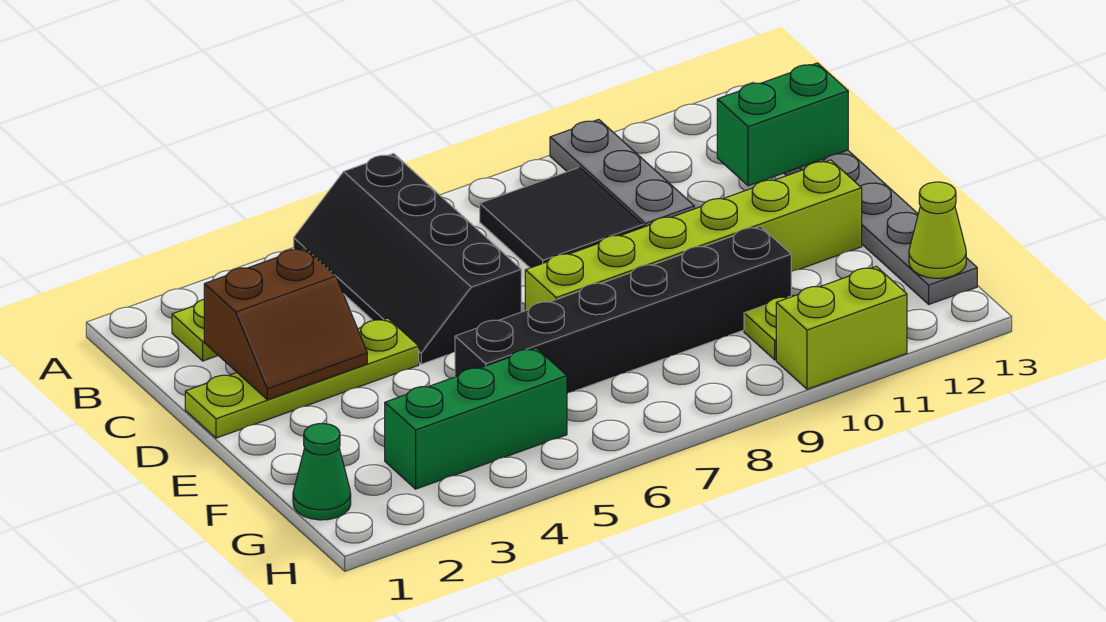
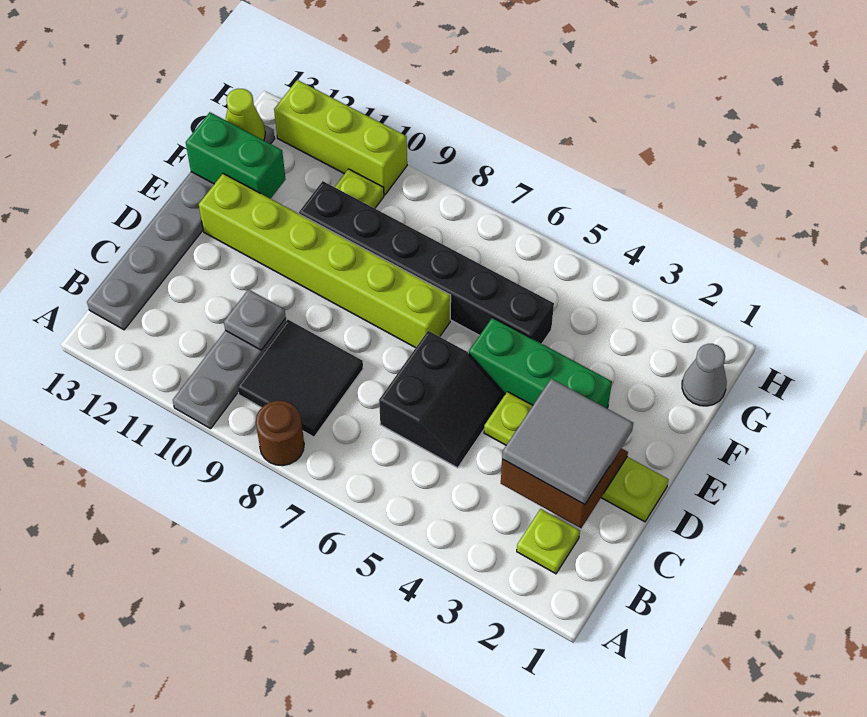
black 2x4 slope [294,154,521,364] -> black 2x2 slope [379,331,505,468]
none -> brown 1x1 round brick [256,400,304,466]
none -> grey 2x2 tile [502,379,633,505]
none -> grey 1x1 plate [224,289,286,350]
green 1x2 brick [717,63,848,186] -> green 1x2 brick moved to [186,112,286,199]
green 1x1 cone [293,424,351,520] -> grey 1x1 cone [682,344,727,406]
green 1x3 brick [385,348,567,489] -> green 1x3 brick moved to [469,317,612,408]
lime 1x2 brick [776,266,907,389] -> lime 1x3 brick [274,80,407,195]

